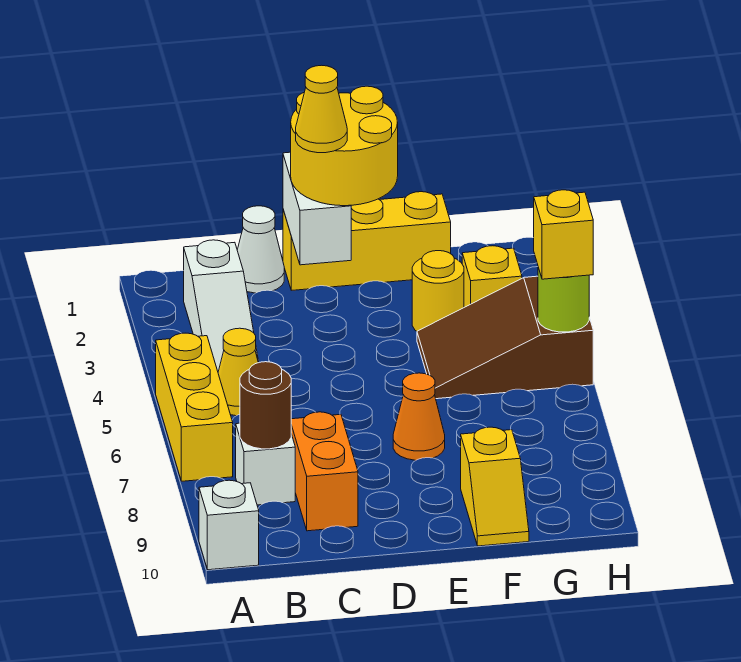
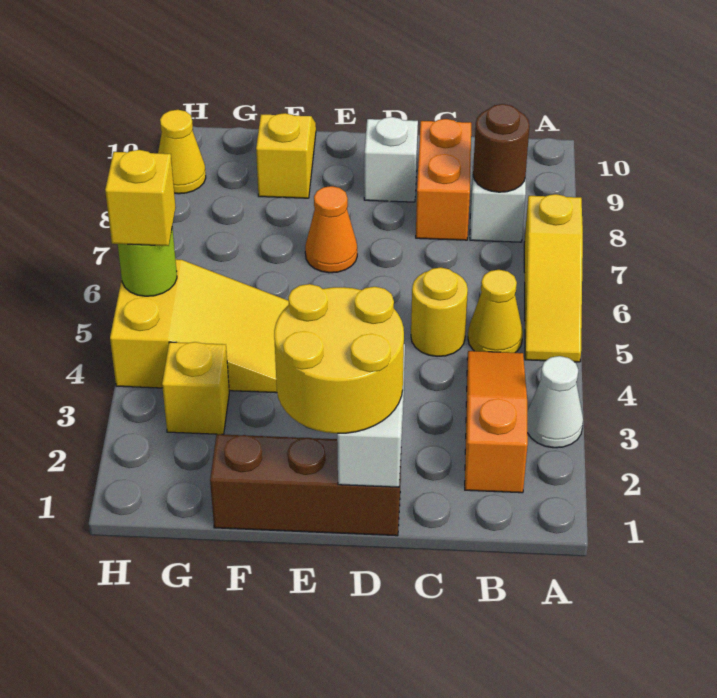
yellow 1x3 brick [156,333,233,481] -> yellow 1x3 slope [524,194,583,362]
white 1x1 brick [199,480,259,570] -> white 1x1 brick moved to [364,117,418,202]
white 1x3 slope [184,240,259,371] -> orange 1x3 slope [465,351,528,493]
white 1x1 cone [237,206,284,293] -> white 1x1 cone moved to [527,356,583,448]
yellow 1x3 brick [283,192,451,290] -> brown 1x3 brick [210,434,401,536]
yellow 1x1 cone [296,65,347,153] -> yellow 1x1 cone moved to [158,110,206,194]
yellow 1x1 round brick [412,251,464,331] -> yellow 1x1 round brick moved to [411,267,468,357]
brown 2x3 slope [417,276,593,399] -> yellow 2x3 slope [110,259,289,393]

